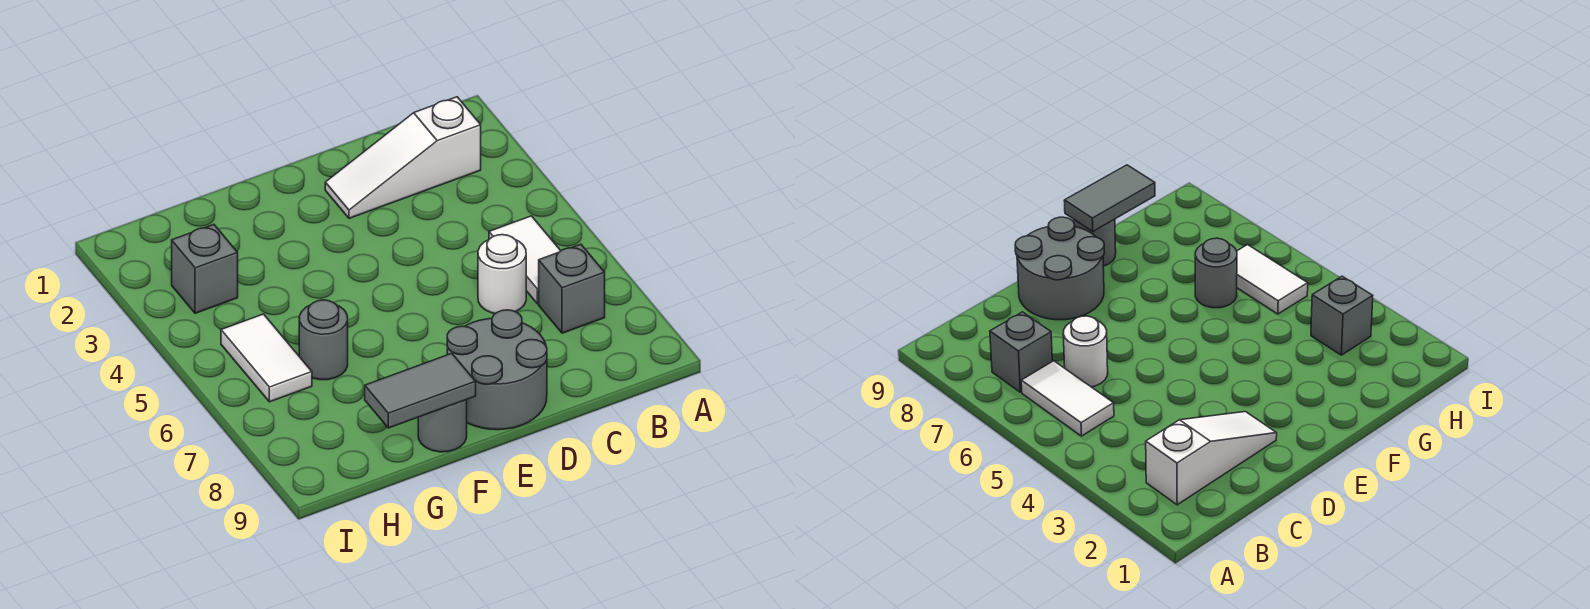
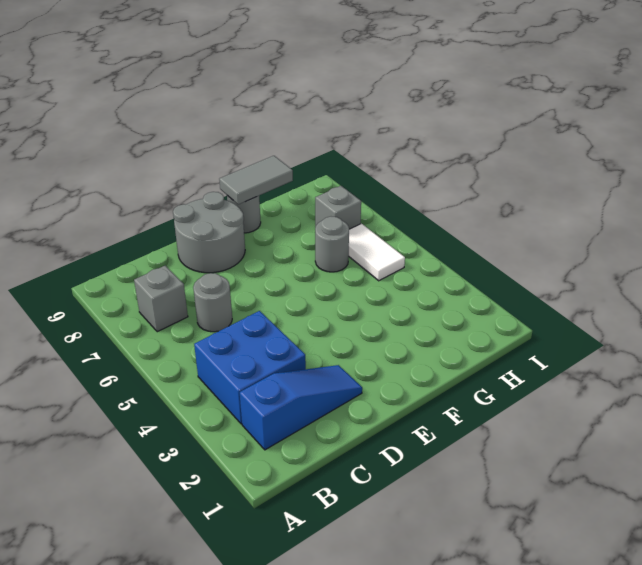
white 1x3 slope [325,97,481,218] -> blue 1x3 slope [240,365,362,450]
none -> blue 2x2 brick [194,311,306,424]
white 1x2 tile [489,216,561,304] -> none
white 1x1 round brick [478,235,526,314] -> grey 1x1 round brick [193,273,232,332]
grey 1x1 brick [172,225,238,313] -> grey 1x1 brick moved to [315,186,361,229]

